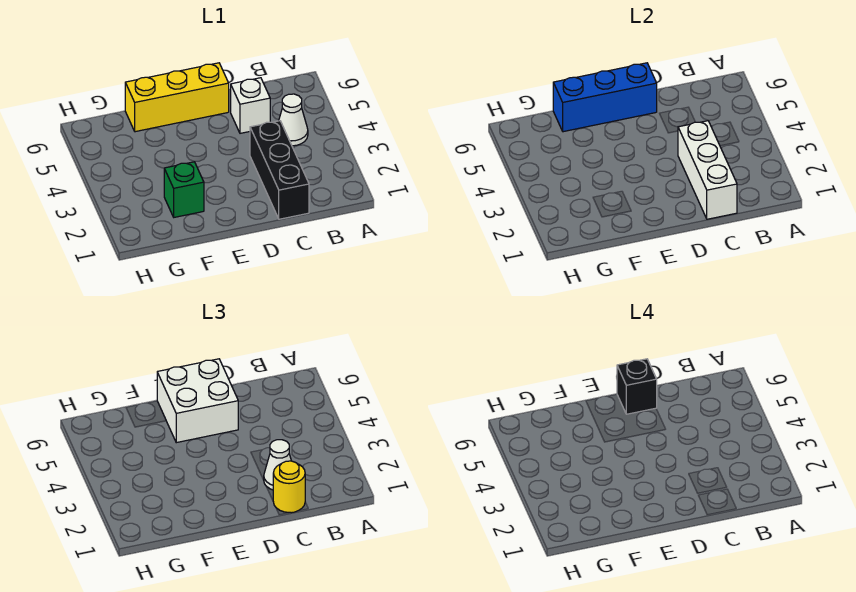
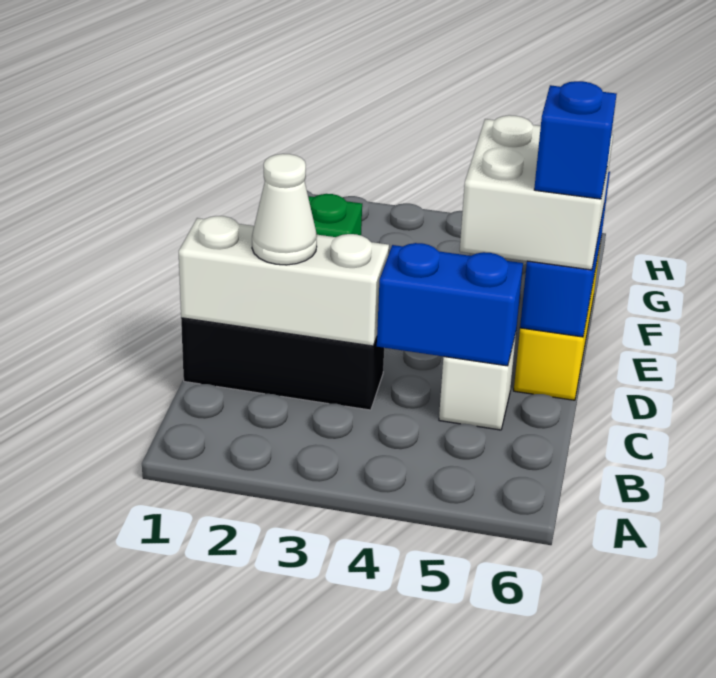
white 1x1 cone [279,94,308,146] -> none
yellow 1x1 round brick [273,461,305,513] -> none
none -> blue 1x2 brick [377,243,523,366]
black 1x1 brick [617,359,657,414] -> blue 1x1 brick [534,81,617,199]

